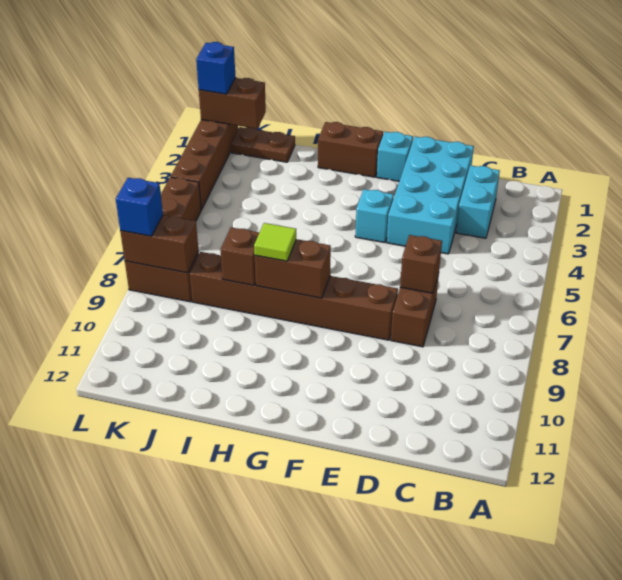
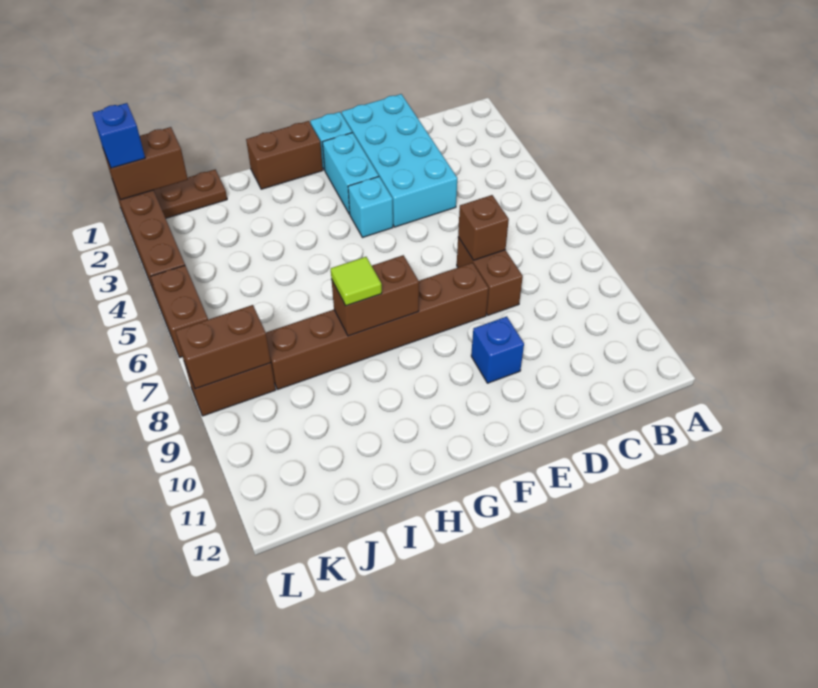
cyan 1x2 brick [456,165,500,238] -> cyan 1x2 brick moved to [322,133,379,214]
brown 1x1 brick [220,227,259,285] -> none
blue 1x1 brick [116,178,163,236] -> blue 1x1 brick moved to [471,317,524,383]

